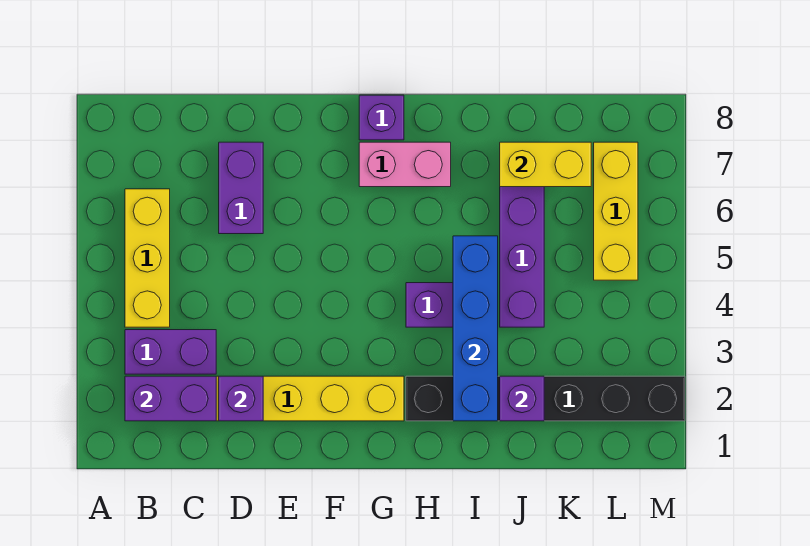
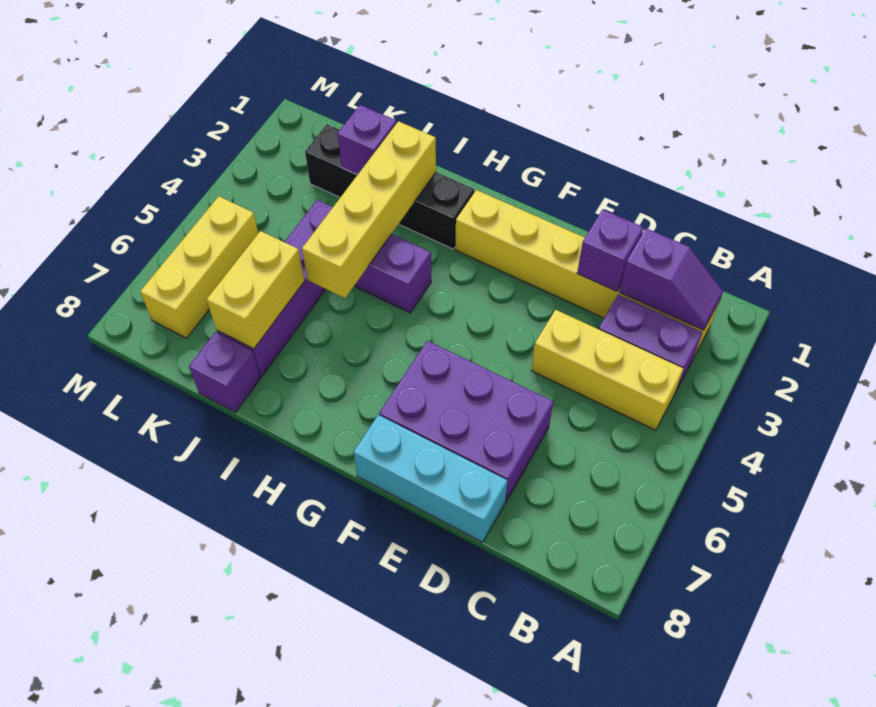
purple 1x2 brick [125,376,216,421] -> purple 1x2 slope [619,228,723,330]
yellow 1x3 brick [125,189,170,327] -> yellow 1x3 brick turned to [531,310,683,430]
purple 1x2 brick [219,142,263,234] -> purple 2x3 brick [379,341,553,502]
none -> cyan 1x3 brick [354,415,507,542]
pink 1x2 brick [359,142,451,187] -> none
purple 1x1 brick [359,95,404,140] -> purple 1x1 brick moved to [189,332,260,412]
black 1x6 brick [406,376,685,421] -> black 1x4 brick [305,124,474,249]
blue 1x4 brick [453,236,498,421] -> yellow 1x4 brick [302,121,436,298]
yellow 1x2 brick [500,142,591,187] -> yellow 1x2 brick turned to [207,231,304,349]

